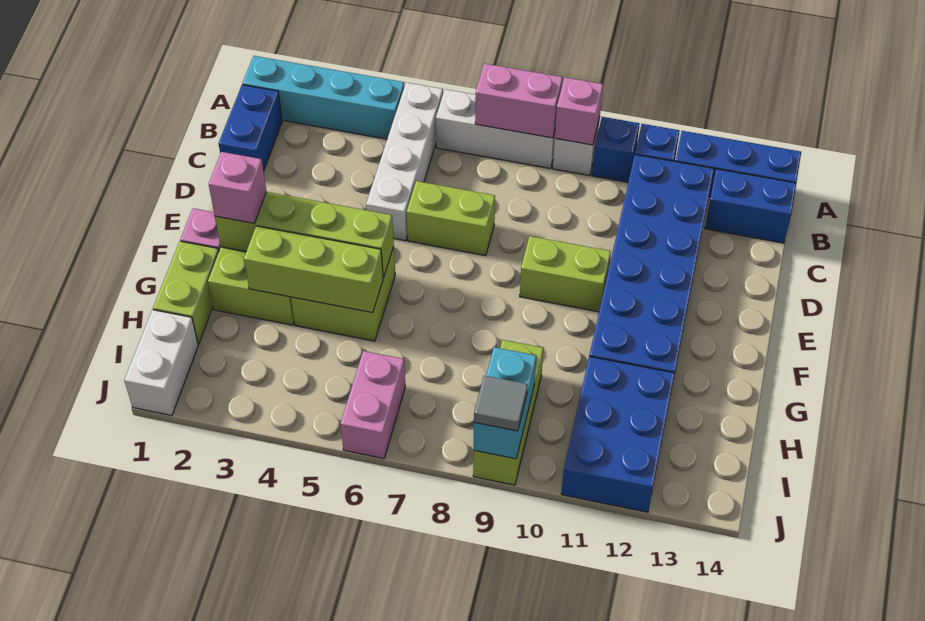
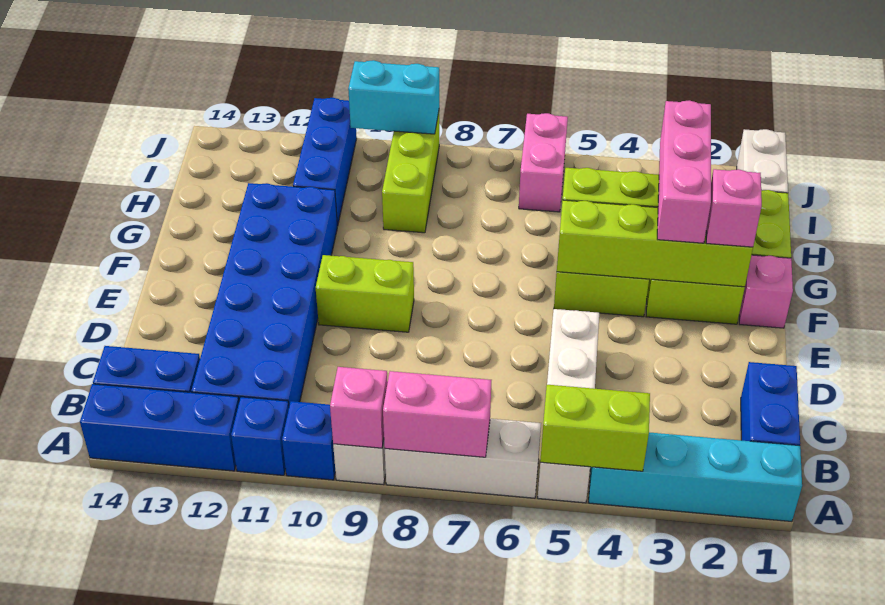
lime 1x2 brick [407,181,495,256] -> lime 1x2 brick moved to [540,385,650,471]
none -> pink 1x3 brick [657,100,711,243]
blue 2x3 brick [561,356,675,512] -> blue 1x3 brick [293,98,357,226]
cyan 1x2 brick [474,347,536,459] -> cyan 1x2 brick turned to [348,60,439,134]
grey 1x1 tile [474,375,528,431] -> none

